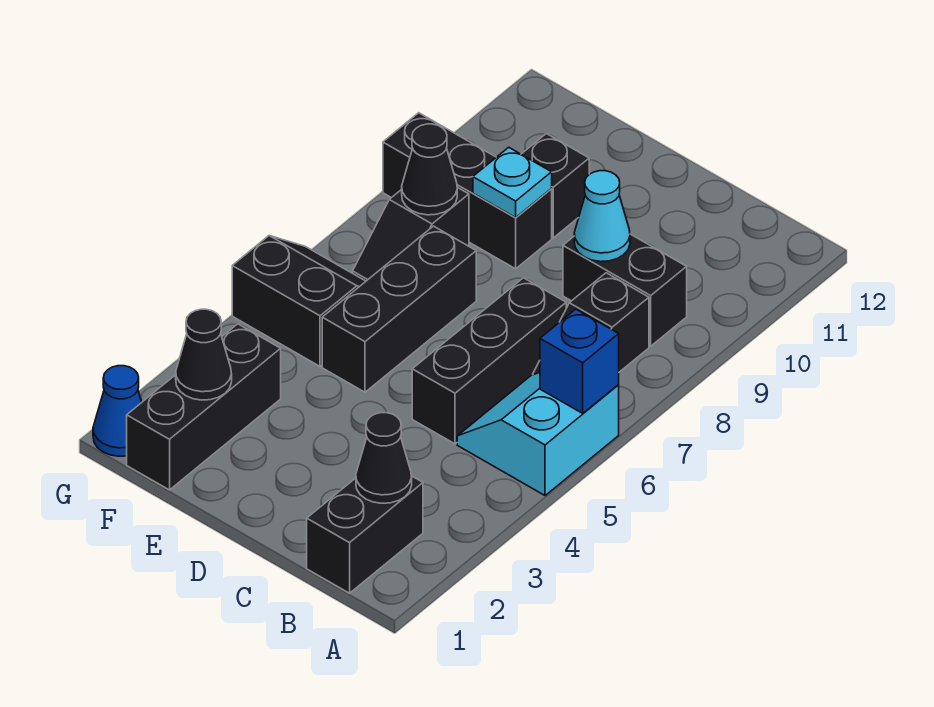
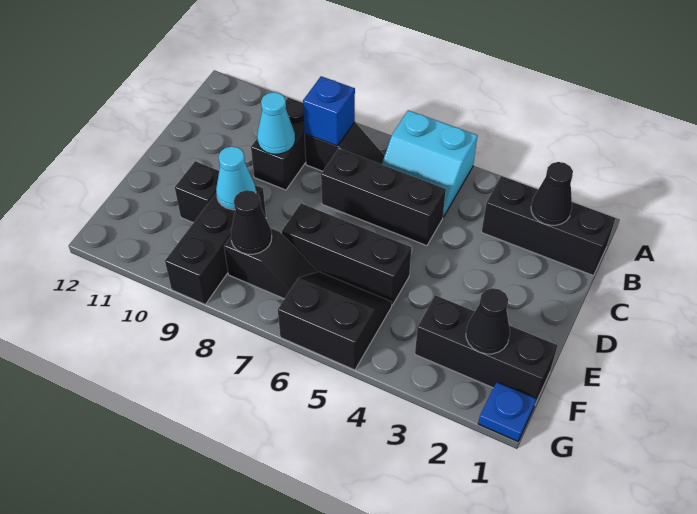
blue 1x1 brick [540,309,619,413] -> blue 1x1 brick moved to [303,76,355,146]
black 1x2 brick [307,476,423,593] -> black 1x3 brick [482,176,616,275]
cyan 1x1 plate [473,147,552,217] -> cyan 1x1 cone [216,146,256,210]
black 2x2 slope [232,236,366,366] -> black 2x2 slope turned to [278,272,392,370]
blue 1x1 cone [93,366,142,456] -> blue 1x1 plate [478,382,536,441]

